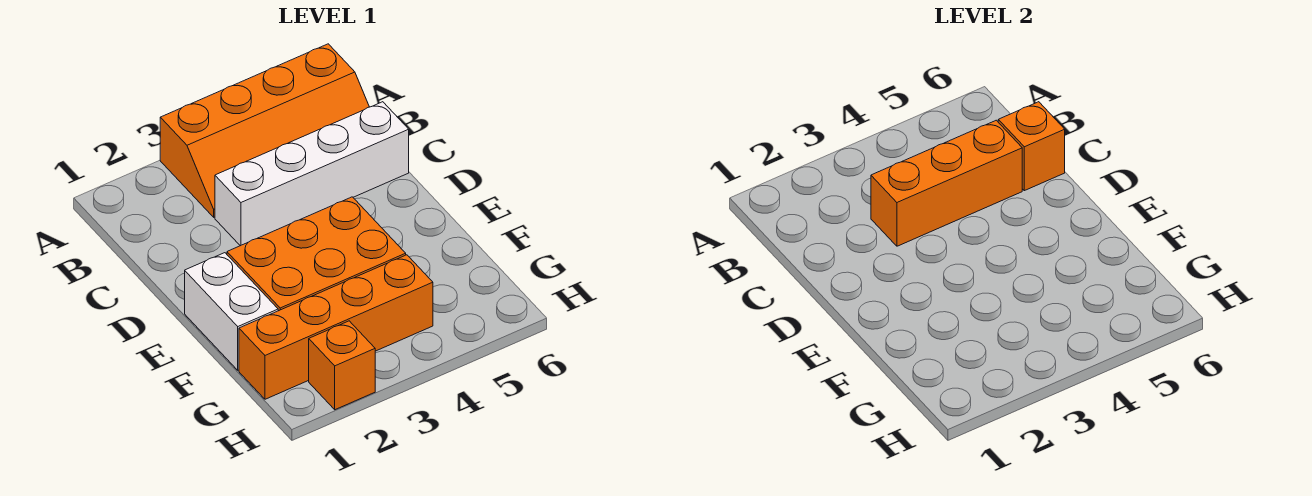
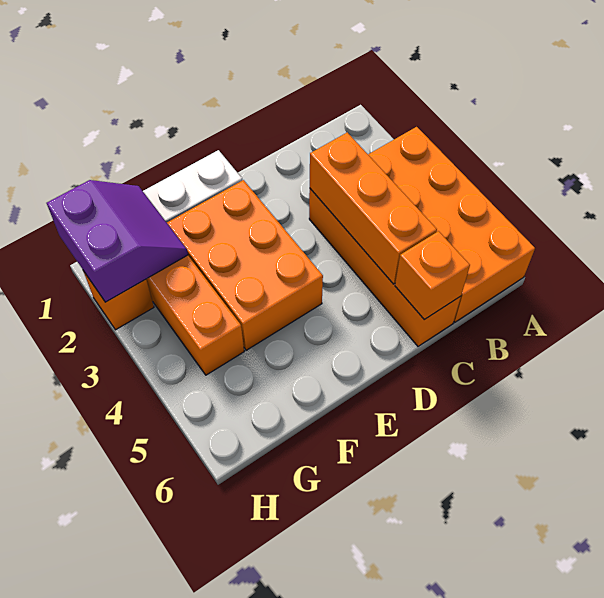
orange 2x4 slope [160,44,369,217] -> orange 2x4 brick [368,127,535,322]
white 1x4 brick [215,102,409,246] -> orange 1x4 brick [309,189,461,346]
none -> purple 2x2 slope [47,180,188,302]

